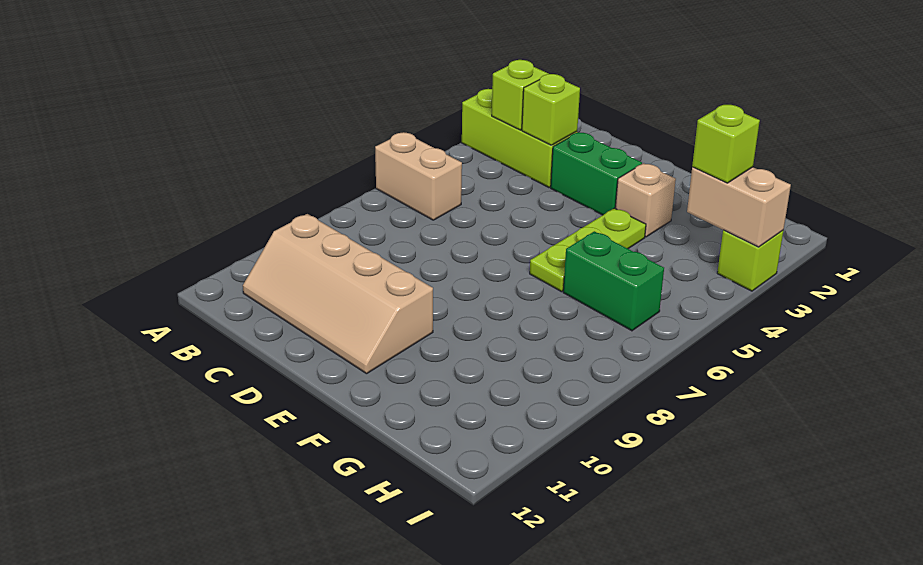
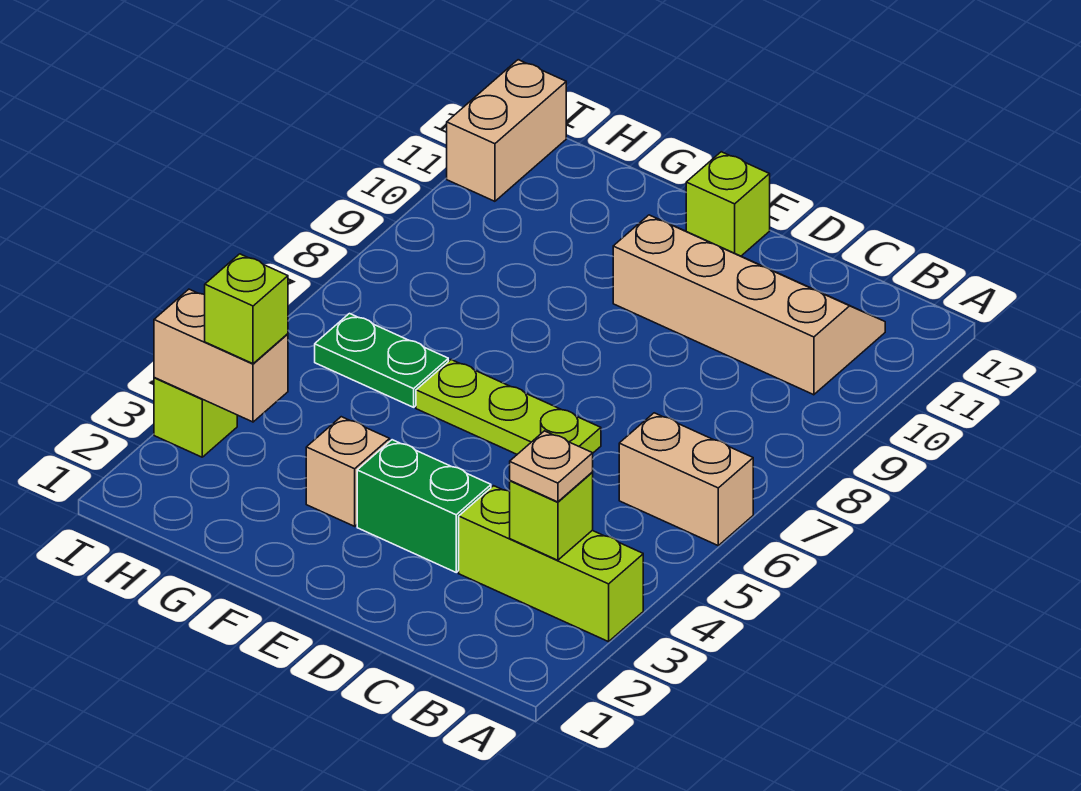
none -> tan 1x1 plate [510,431,593,502]
lime 1x1 brick [522,74,580,145] -> lime 1x1 brick moved to [686,152,770,256]
lime 1x3 plate [530,208,646,292] -> lime 1x3 plate turned to [416,360,601,454]
green 1x2 brick [563,231,664,331] -> green 1x2 plate [315,314,448,407]
none -> tan 1x2 brick [447,60,566,201]

